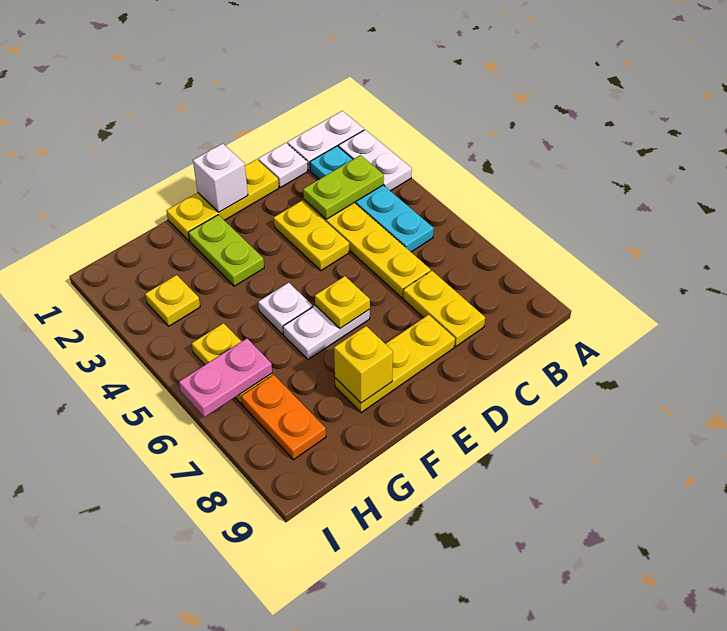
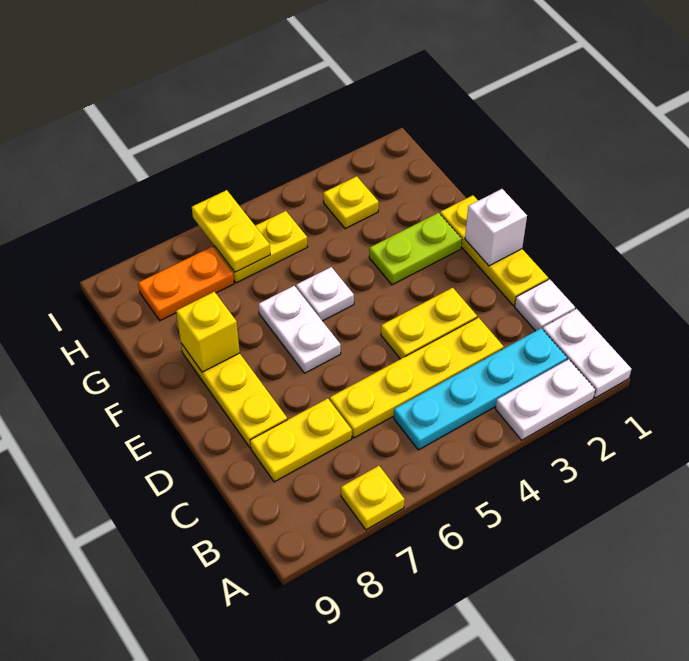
lime 1x2 plate [303,155,384,219] -> none
yellow 1x1 plate [315,276,370,328] -> yellow 1x1 plate moved to [341,466,405,530]
pink 1x2 plate [179,339,272,417] -> yellow 1x2 plate [192,190,270,272]

